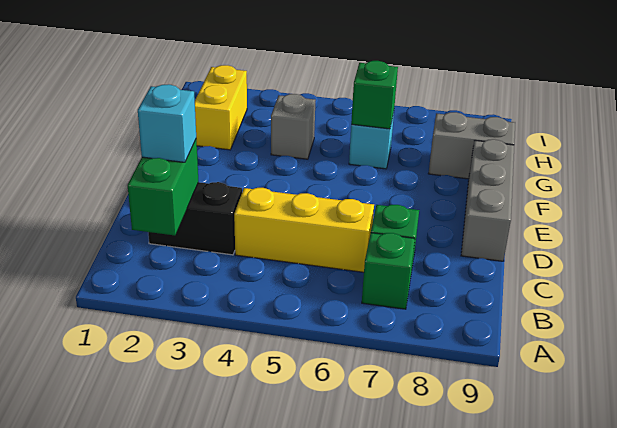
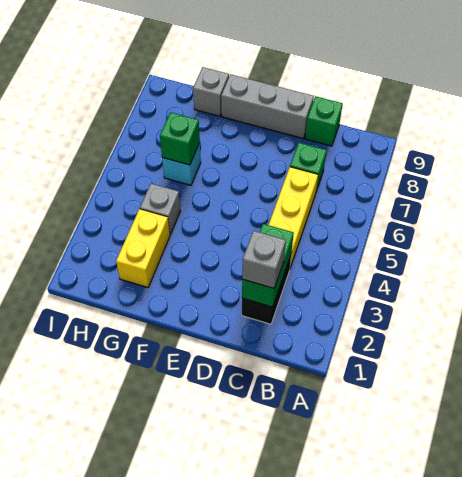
green 1x2 brick [128,139,199,235] -> green 1x2 brick turned to [242,224,294,307]
green 1x1 brick [362,233,415,309] -> green 1x1 brick moved to [305,96,343,146]
cyan 1x1 brick [138,84,196,162] -> grey 1x1 brick [242,231,286,288]
yellow 1x2 brick [195,65,247,150] -> yellow 1x2 brick turned to [116,209,170,288]
grey 1x2 brick [428,112,515,179] -> grey 1x1 brick [193,67,229,116]

